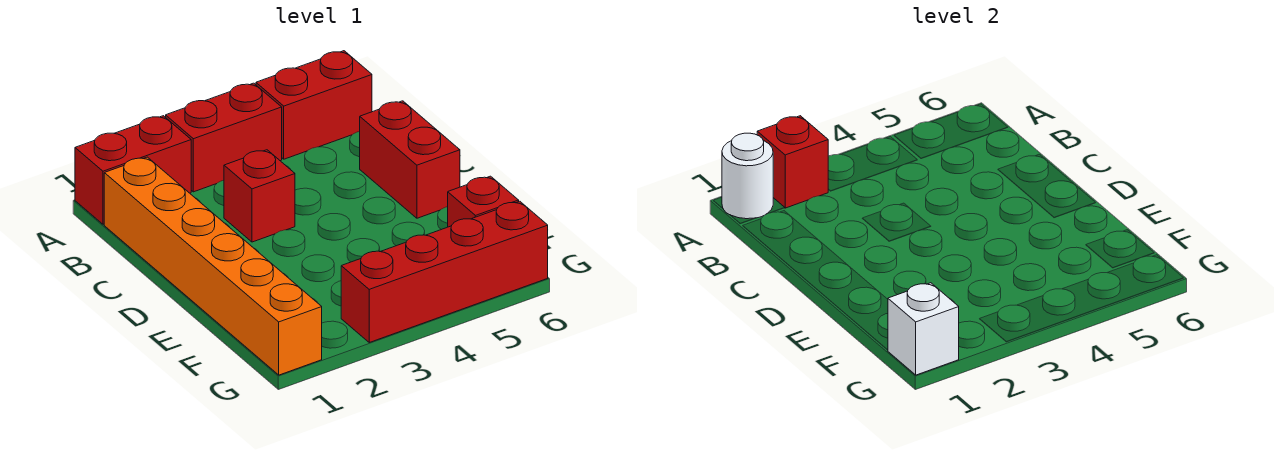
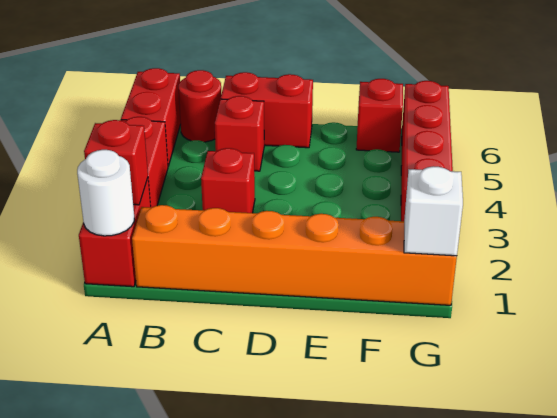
none -> red 1x1 round brick [179,70,221,142]
none -> red 1x1 brick [215,96,264,171]

